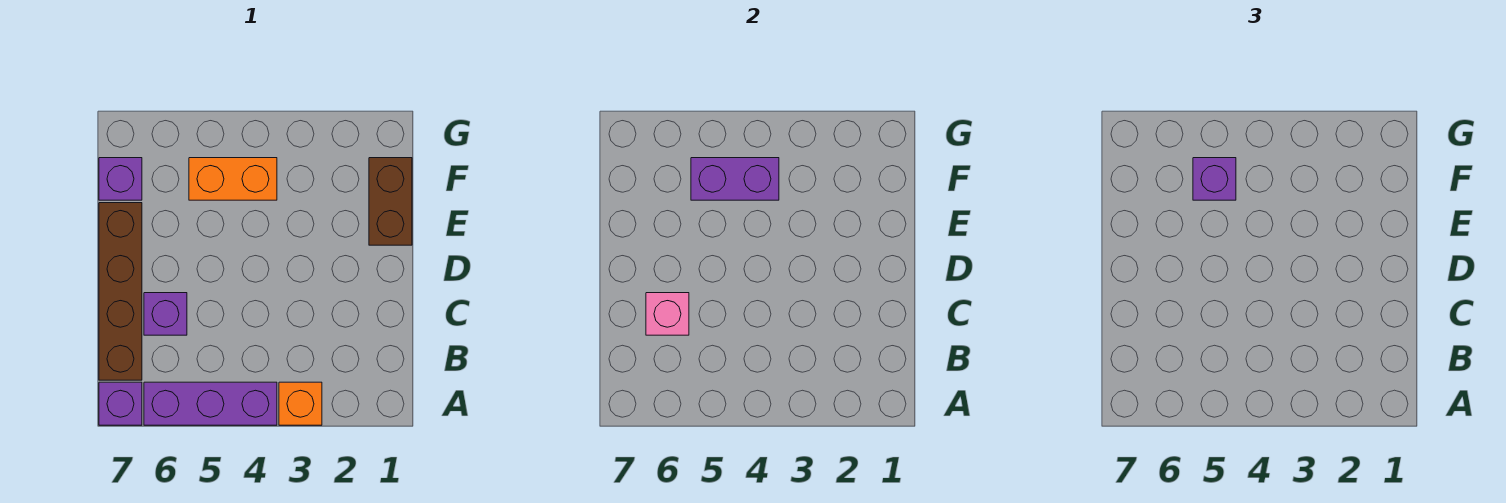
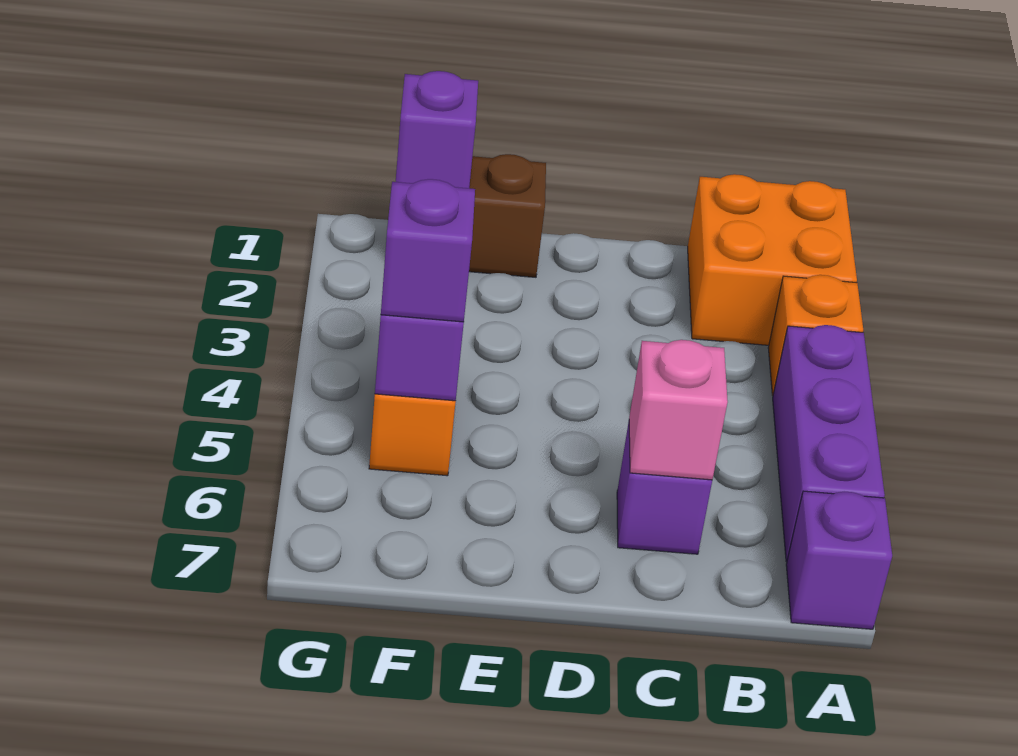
none -> orange 2x2 brick [688,174,857,345]
brown 1x4 brick [99,203,142,380] -> none
purple 1x1 brick [99,158,142,200] -> purple 1x1 brick moved to [396,71,478,188]

